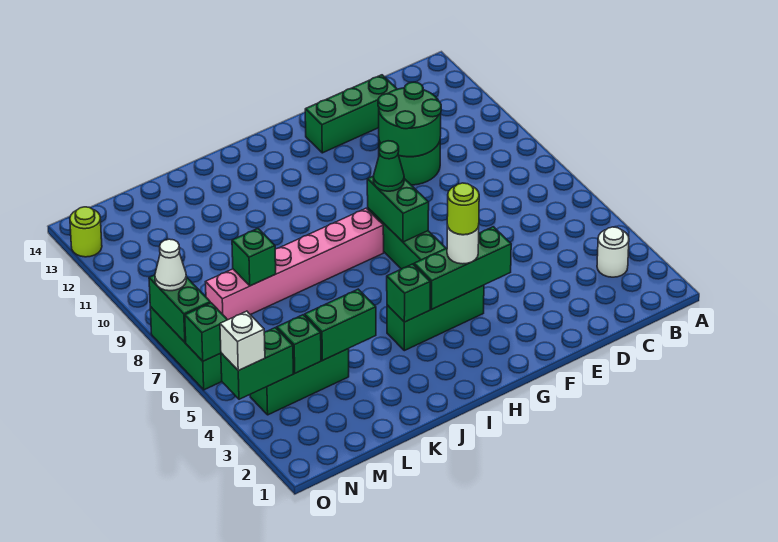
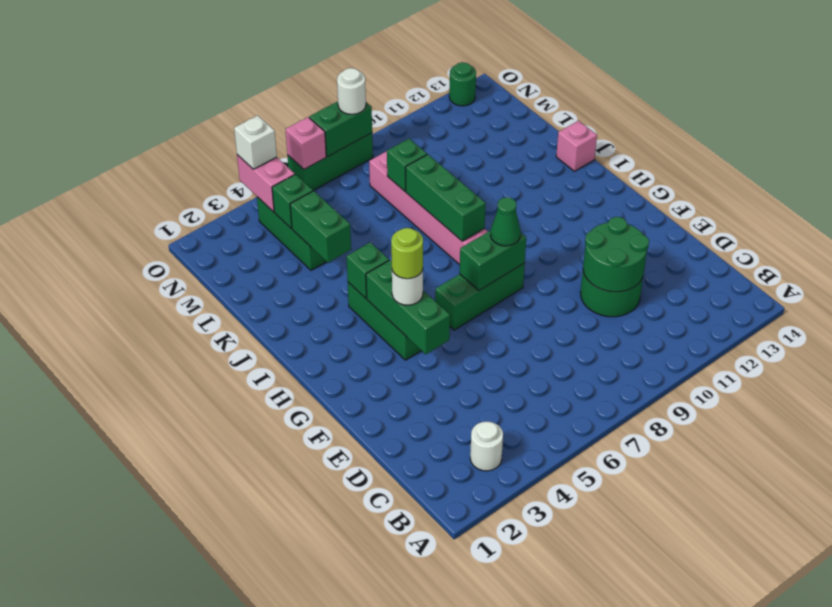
green 1x3 brick [305,75,397,153] -> green 1x3 brick moved to [406,154,486,241]
none -> pink 1x1 brick [556,121,597,171]
green 1x2 brick [221,328,293,399] -> pink 1x2 brick [237,155,295,212]
green 1x1 brick [185,303,227,361] -> pink 1x1 brick [286,117,326,169]
white 1x1 cone [155,239,186,291] -> white 1x1 round brick [337,68,366,114]
lime 1x1 round brick [70,207,102,257] -> green 1x1 round brick [449,62,476,106]

